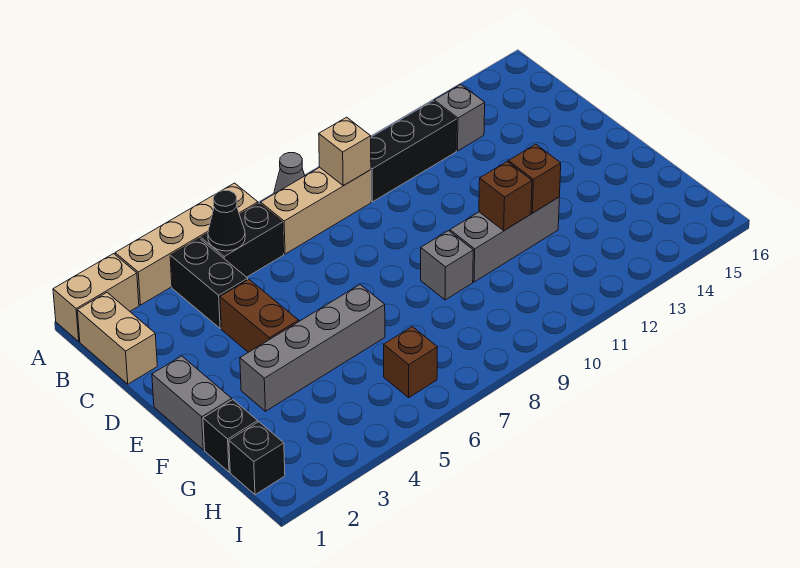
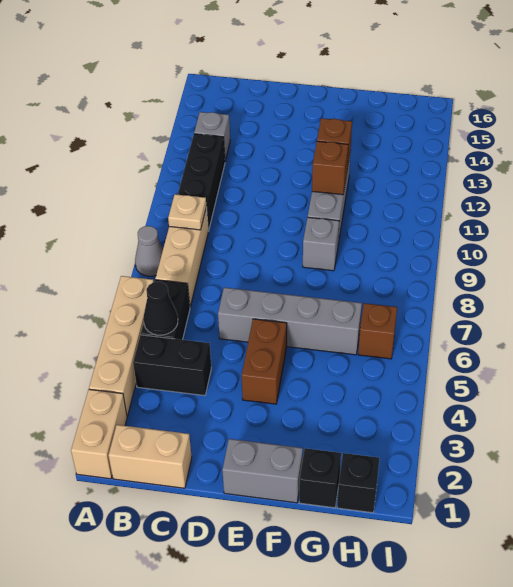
tan 1x1 brick [319,117,371,186] -> tan 1x1 plate [168,194,207,230]
brown 1x2 brick [220,279,299,352] -> brown 1x2 brick turned to [241,319,287,404]
grey 1x4 brick [240,285,385,411] -> grey 1x4 brick turned to [218,288,362,355]

